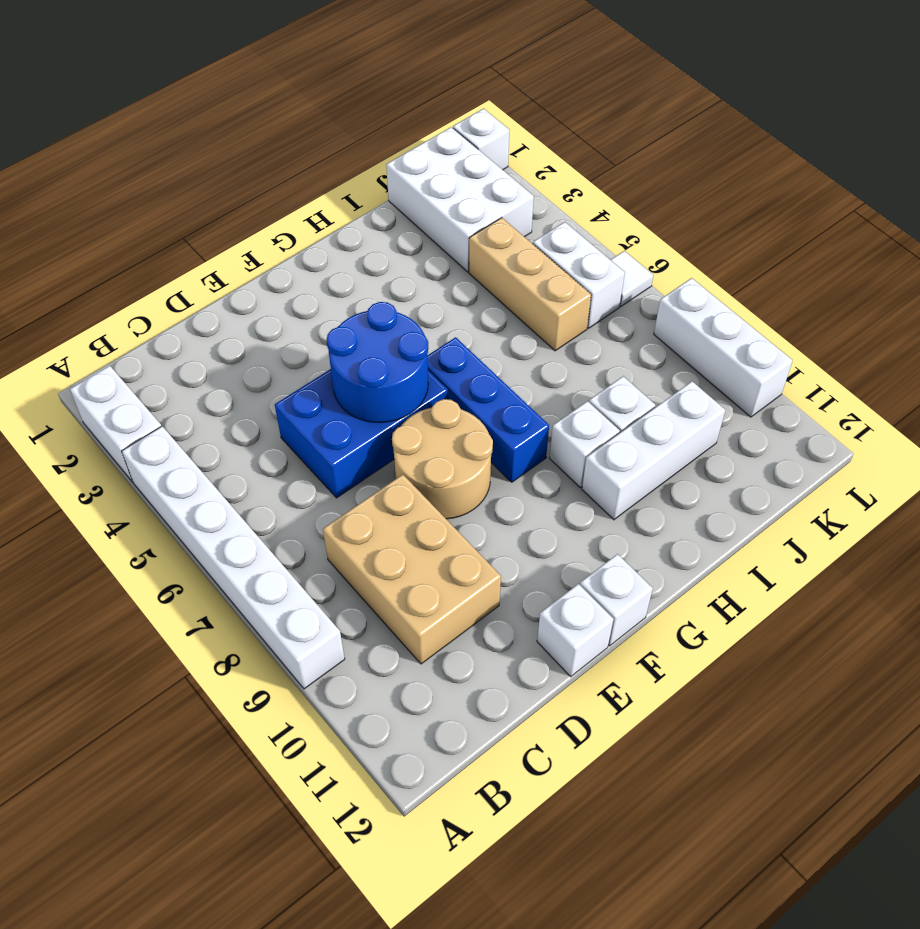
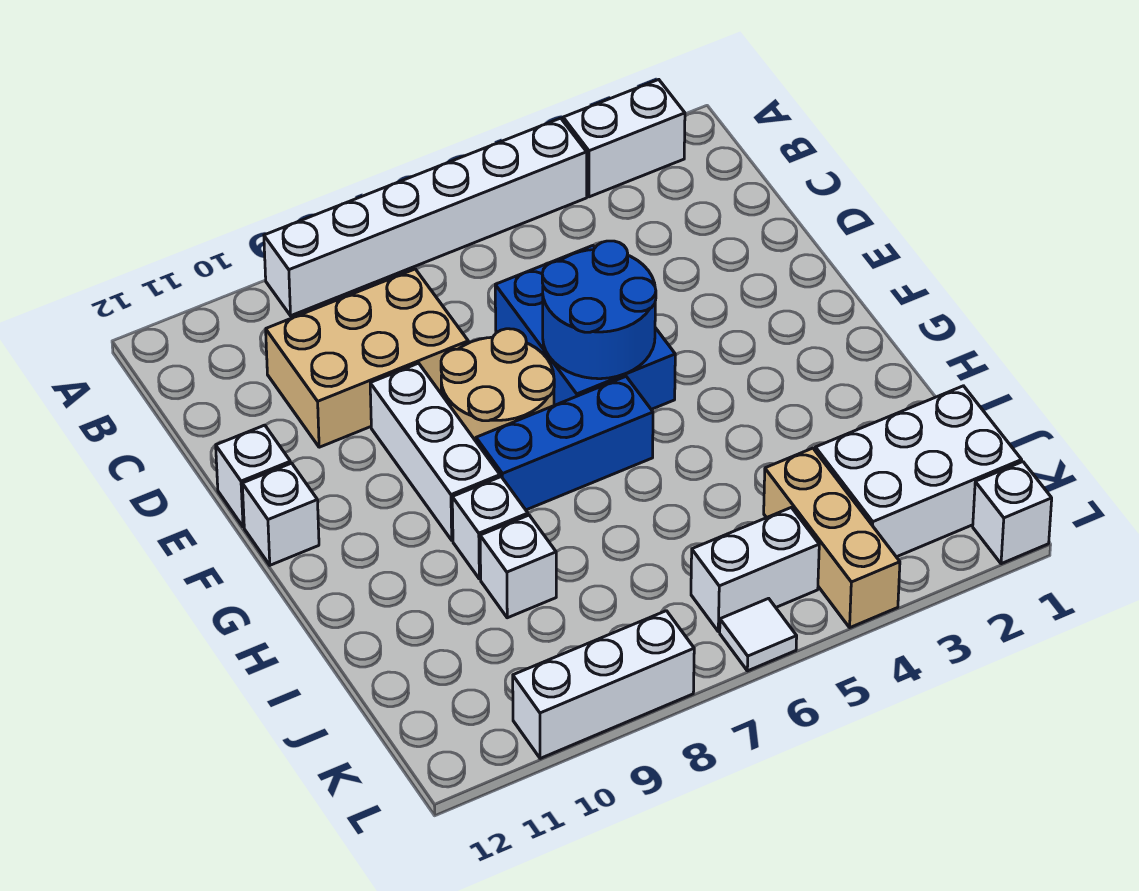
white 1x3 brick [582,381,725,520] -> white 1x3 brick moved to [370,363,500,540]
tan 1x3 brick [469,218,591,351] -> tan 1x3 brick turned to [764,448,900,627]

